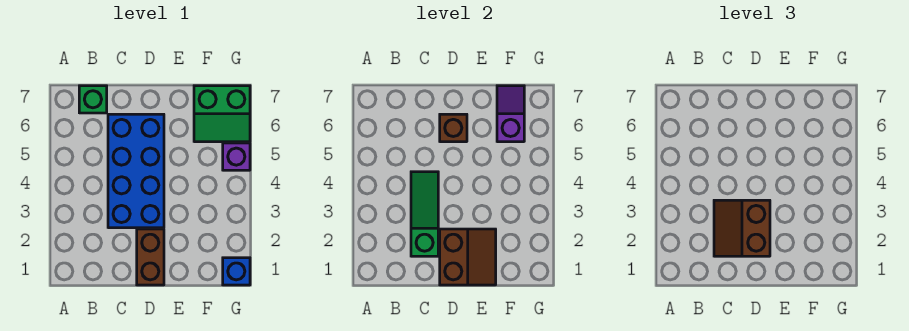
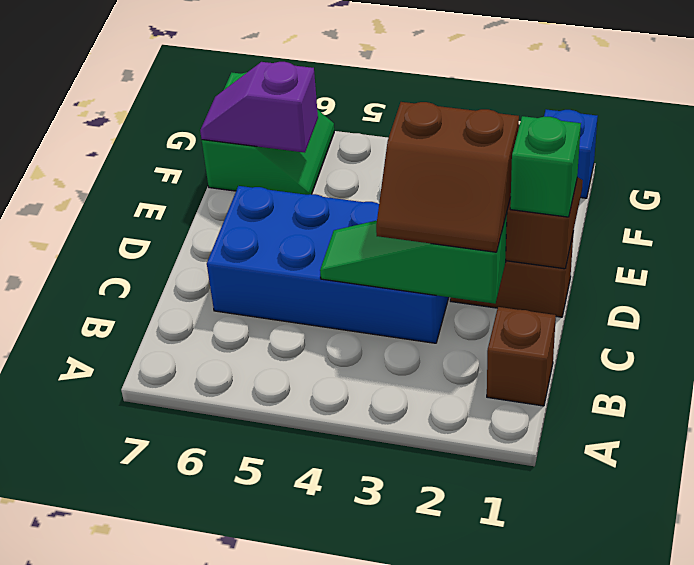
green 1x1 brick [79,86,107,113] -> green 1x1 brick moved to [510,116,581,217]
brown 1x1 brick [440,114,467,142] -> brown 1x1 brick moved to [487,307,556,406]
purple 1x1 brick [223,143,250,170] -> none

